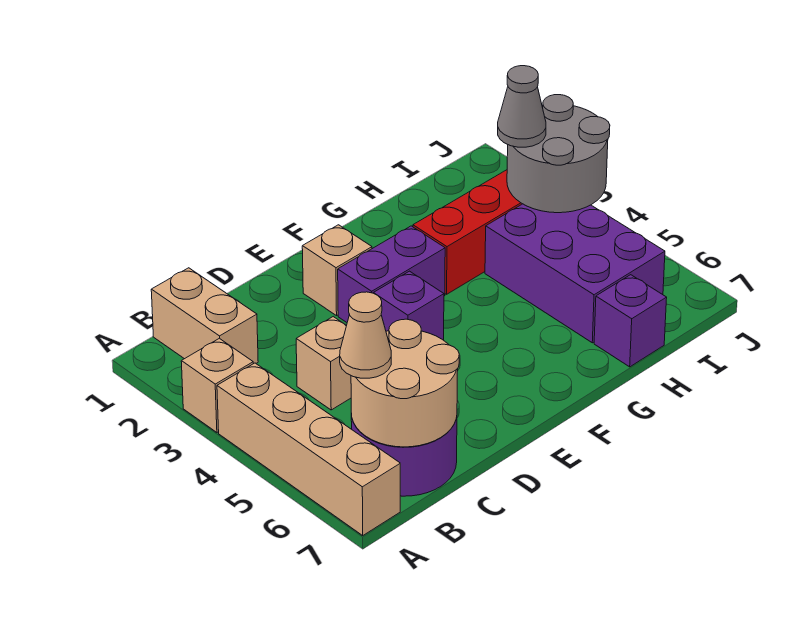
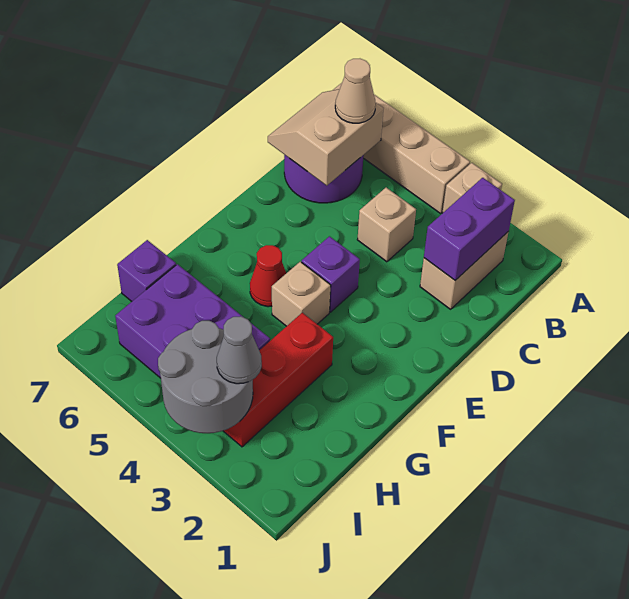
tan 1x2 brick [151,268,258,364] -> tan 1x2 brick turned to [420,231,509,309]
tan 2x2 round brick [351,319,459,447] -> tan 2x2 slope [268,89,383,185]
tan 1x1 brick [302,225,372,316] -> tan 1x1 brick moved to [272,262,331,326]
purple 1x2 brick [338,226,445,322] -> purple 1x2 brick moved to [424,178,515,280]
none -> red 1x1 cone [250,245,286,307]

